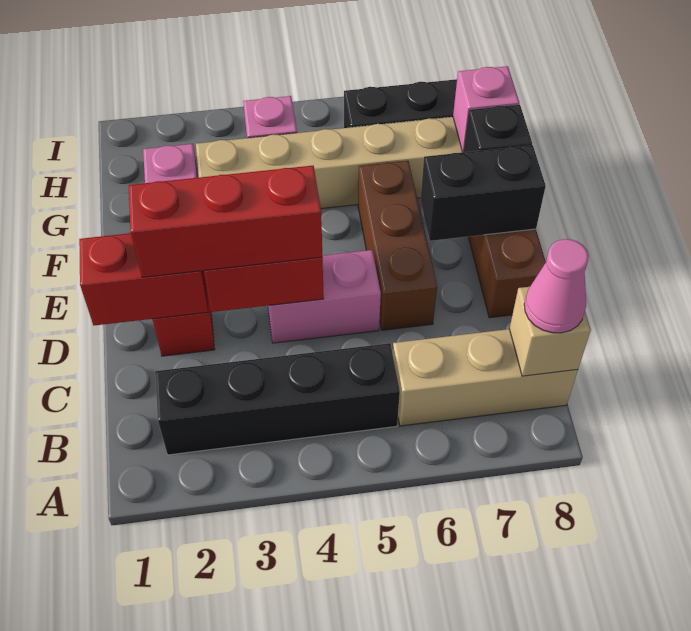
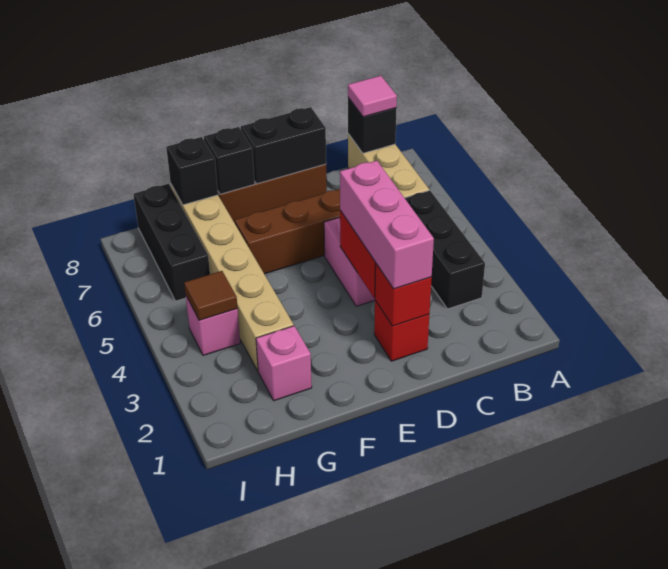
black 1x4 brick [155,343,400,455] -> black 1x3 brick [405,190,485,309]
tan 1x1 brick [509,287,591,376] -> black 1x1 brick [348,98,396,153]
pink 1x1 cone [524,239,589,333] -> pink 1x1 tile [348,76,397,117]
red 1x2 brick [79,233,208,326] -> red 1x1 brick [375,264,432,326]
red 1x3 brick [129,166,322,277] -> pink 1x3 brick [340,160,434,289]
black 1x2 brick [420,145,546,241] -> black 1x2 brick turned to [241,107,326,184]
pink 1x1 brick [453,66,519,152] -> black 1x1 brick [166,137,218,205]
none -> brown 1x1 tile [184,271,238,320]

